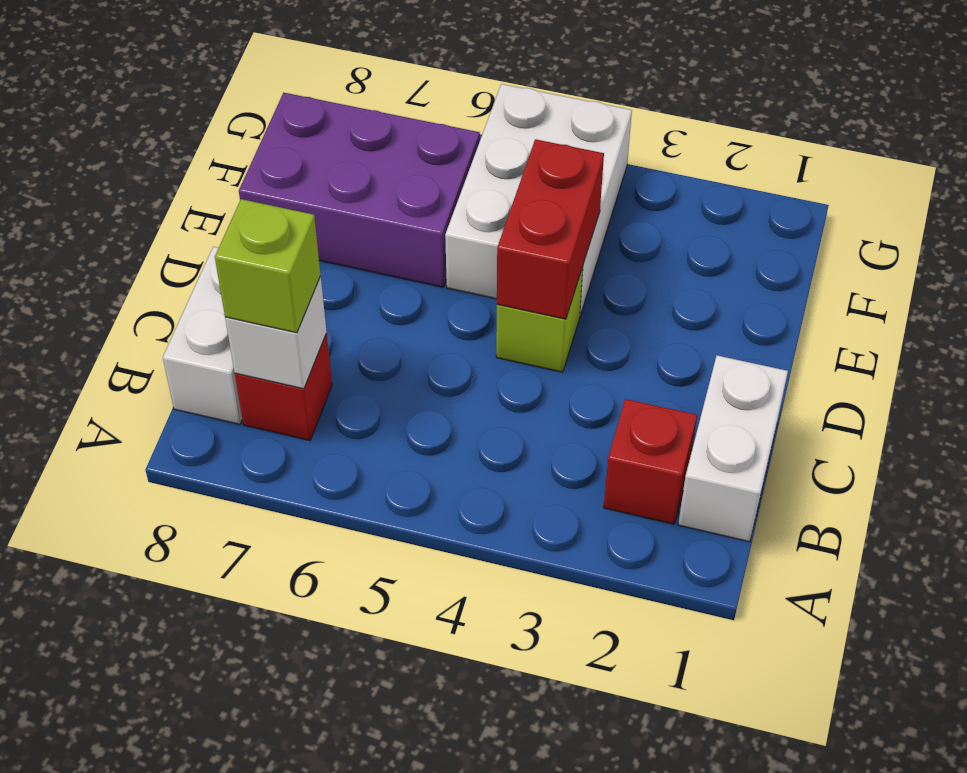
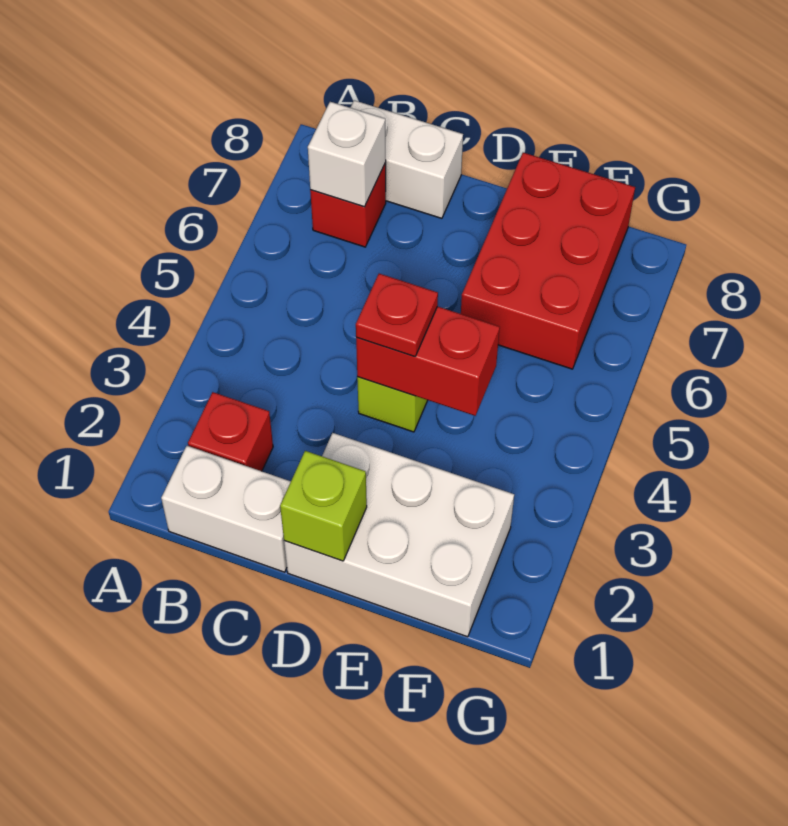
lime 1x1 brick [215,199,321,333] -> lime 1x1 brick moved to [280,451,367,561]
none -> red 1x1 plate [356,274,438,356]
white 2x3 brick [445,84,632,316] -> white 2x3 brick moved to [284,433,514,637]
purple 2x3 brick [239,93,480,287] -> red 2x3 brick [461,153,635,369]

